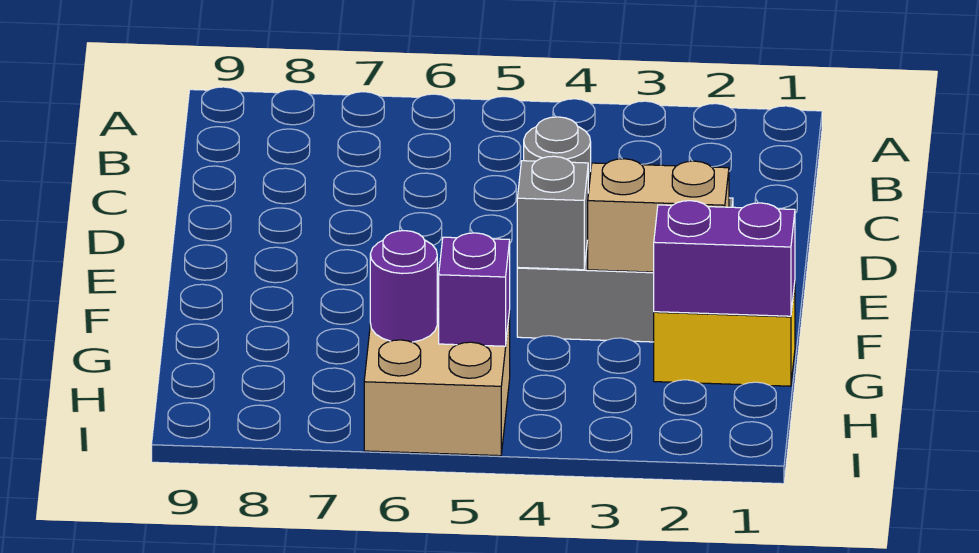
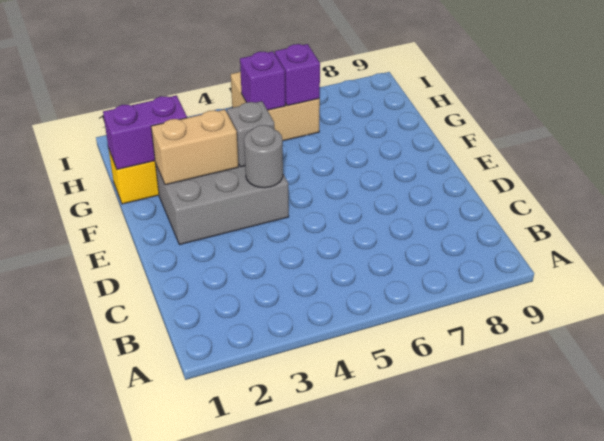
purple 1x1 round brick [370,231,437,342] -> purple 1x1 brick [275,44,320,106]

